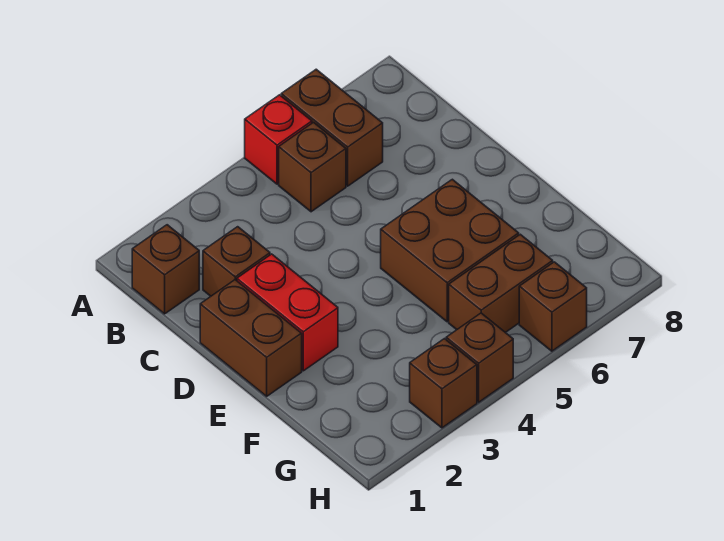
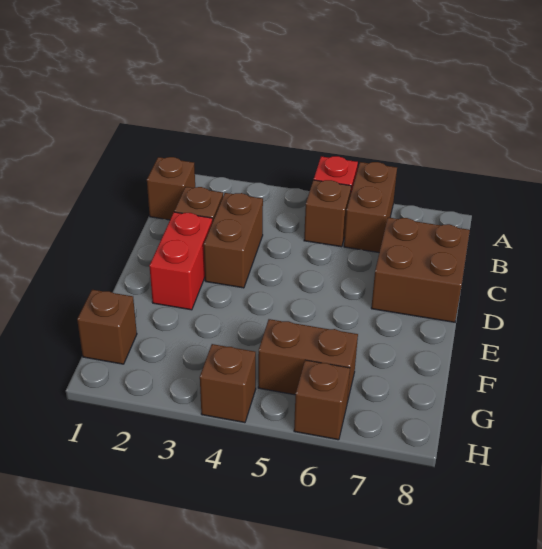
brown 1x2 brick [200,280,302,396] -> brown 1x2 brick moved to [204,193,263,288]
brown 2x2 brick [381,179,519,322] -> brown 2x2 brick moved to [371,217,470,322]
brown 1x1 brick [410,339,477,428] -> brown 1x1 brick moved to [77,290,137,364]

